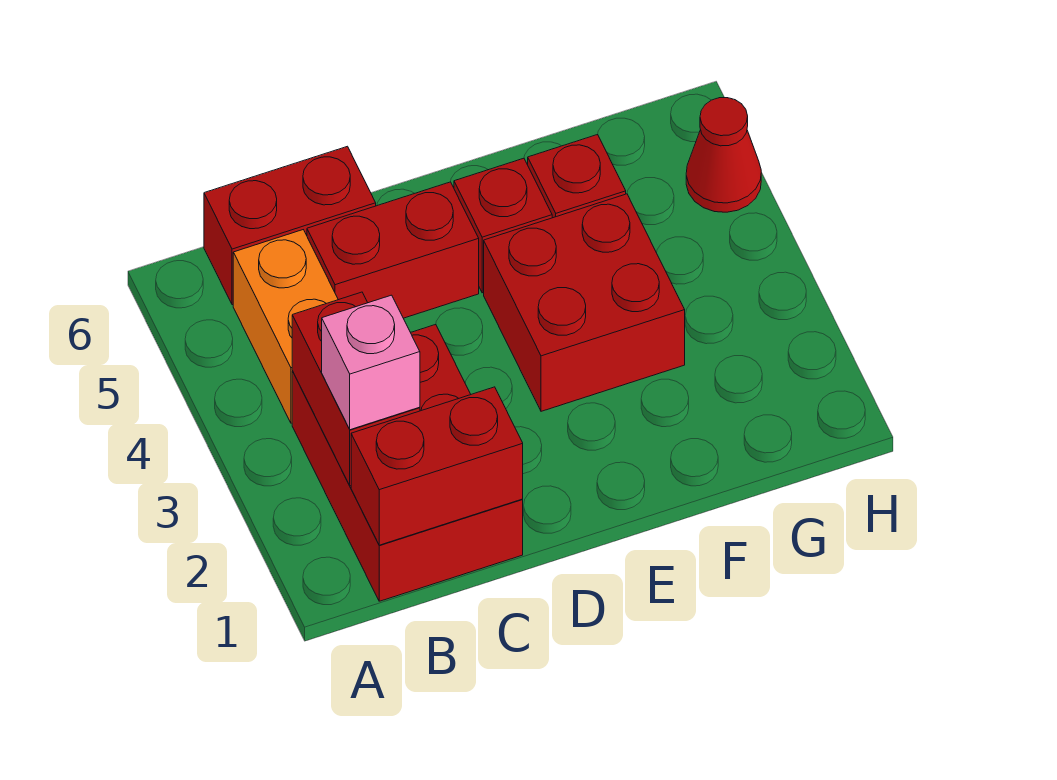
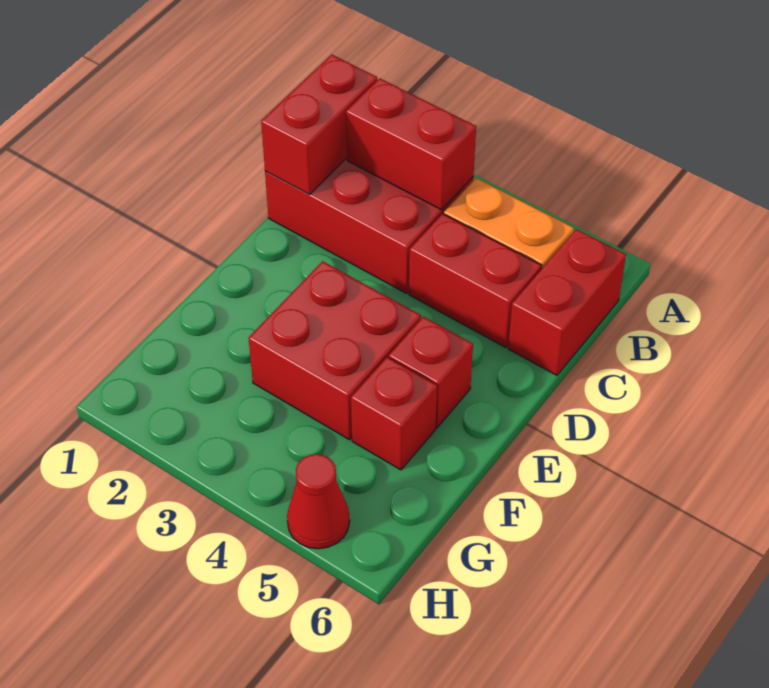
pink 1x1 brick [322,295,420,430] -> none
red 1x2 brick [307,182,479,318] -> red 1x2 brick turned to [409,214,541,347]

